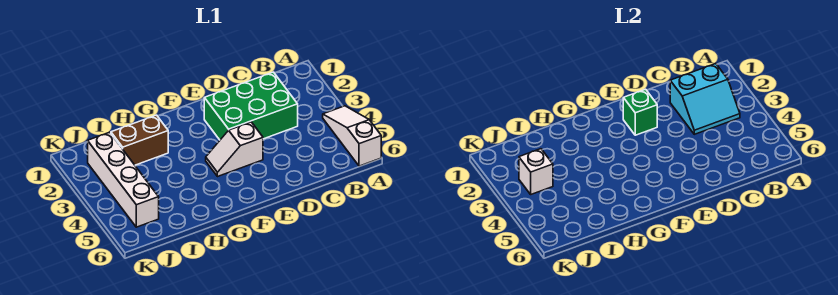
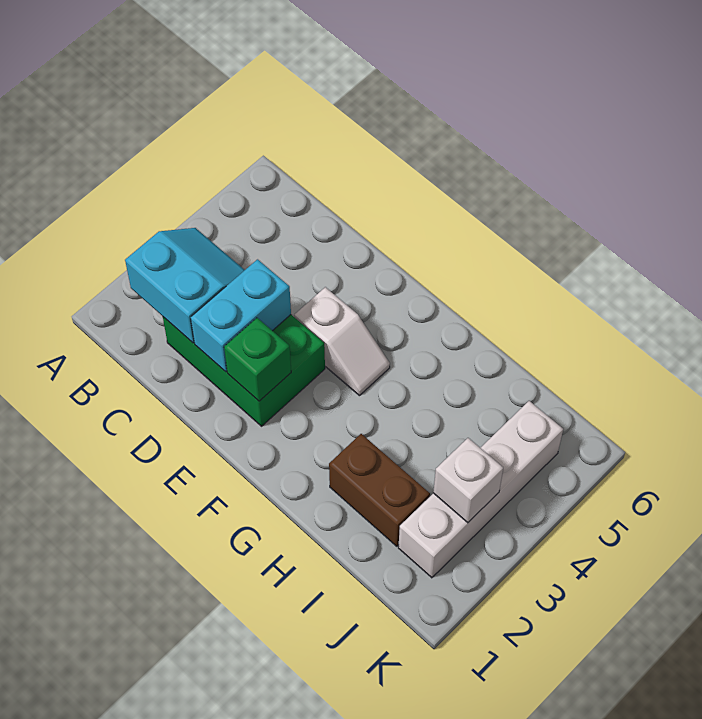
white 1x3 slope [323,106,381,166] -> none
none -> cyan 1x2 brick [191,259,291,372]

